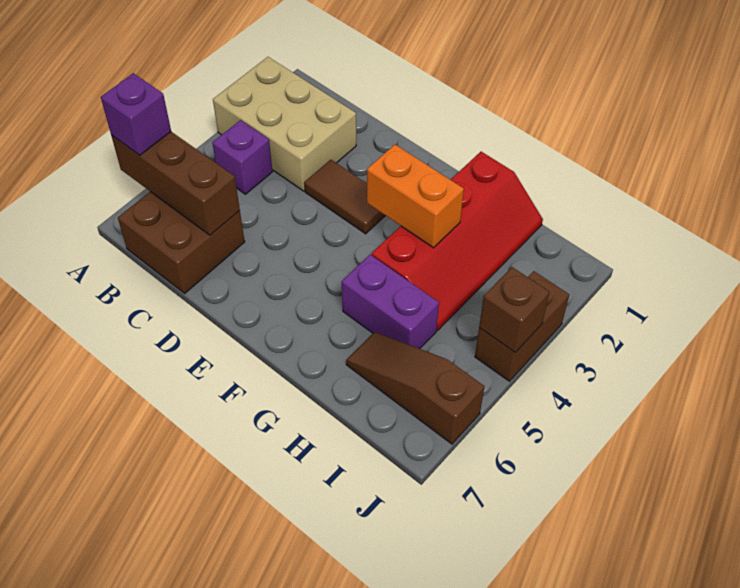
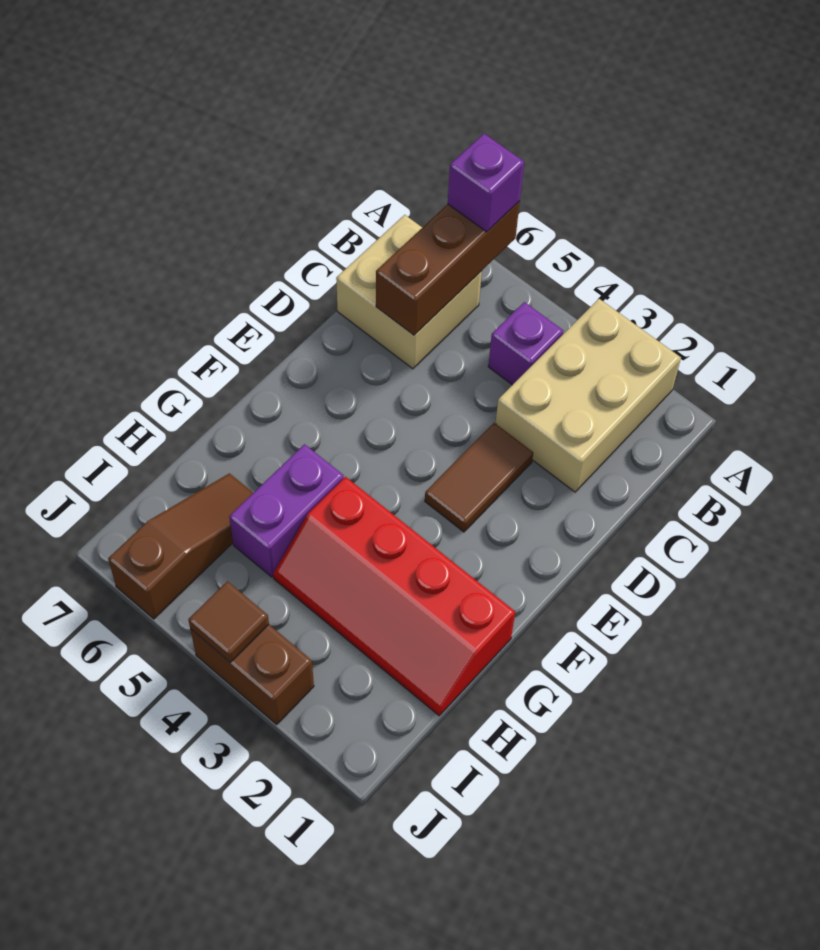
brown 2x2 brick [118,192,245,293] -> tan 2x2 brick [336,215,482,369]
orange 1x2 brick [367,145,464,248] -> none
brown 1x1 brick [479,267,550,352] -> brown 1x1 tile [188,581,269,663]

